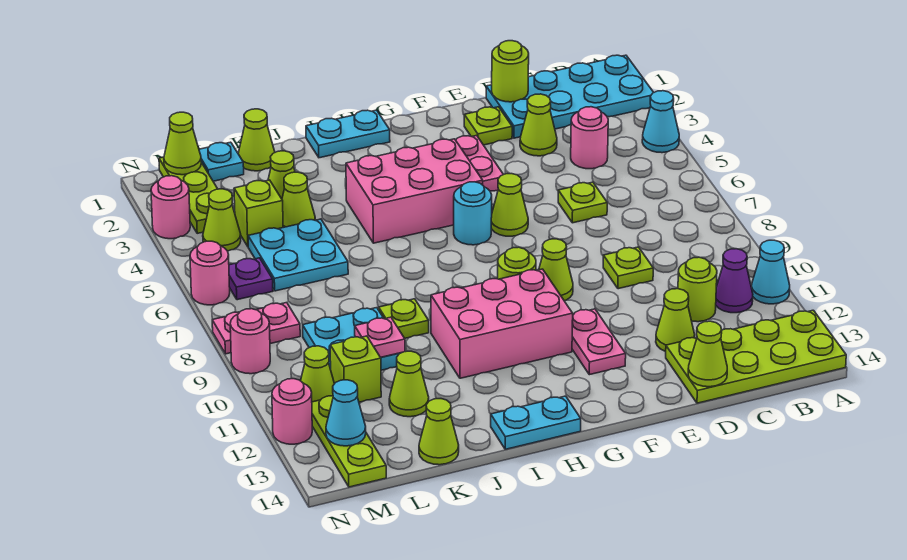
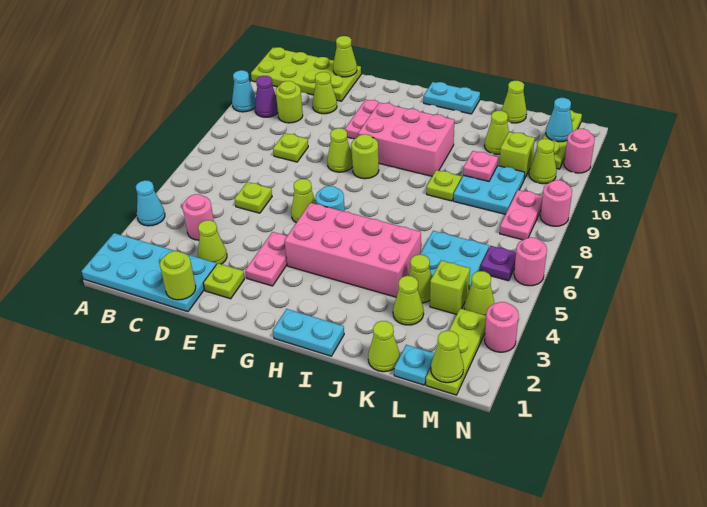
pink 2x3 brick [346,139,483,243] -> pink 2x4 brick [285,203,421,297]
pink 1x2 plate [212,303,300,354] -> pink 1x2 plate turned to [500,190,543,240]

